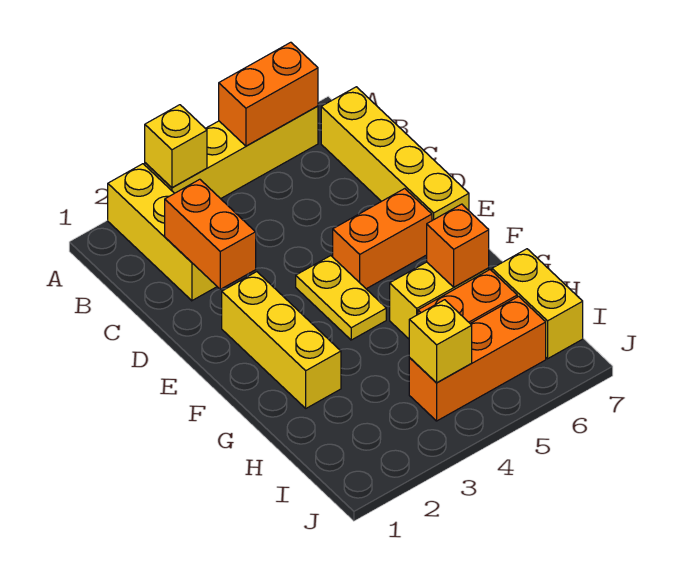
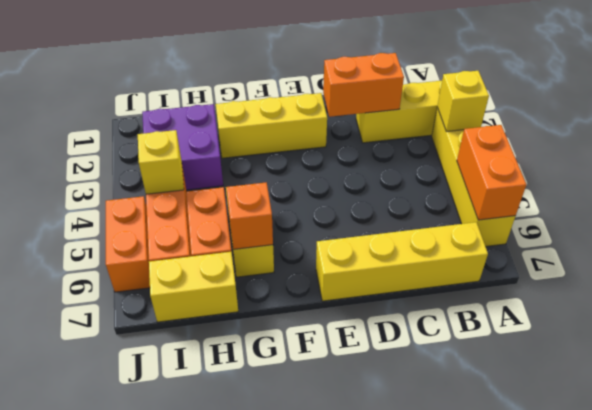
yellow 1x2 plate [296,256,386,340] -> none
orange 1x2 brick [333,189,432,289] -> orange 1x2 brick moved to [106,196,150,292]
none -> purple 2x2 brick [142,104,223,190]

